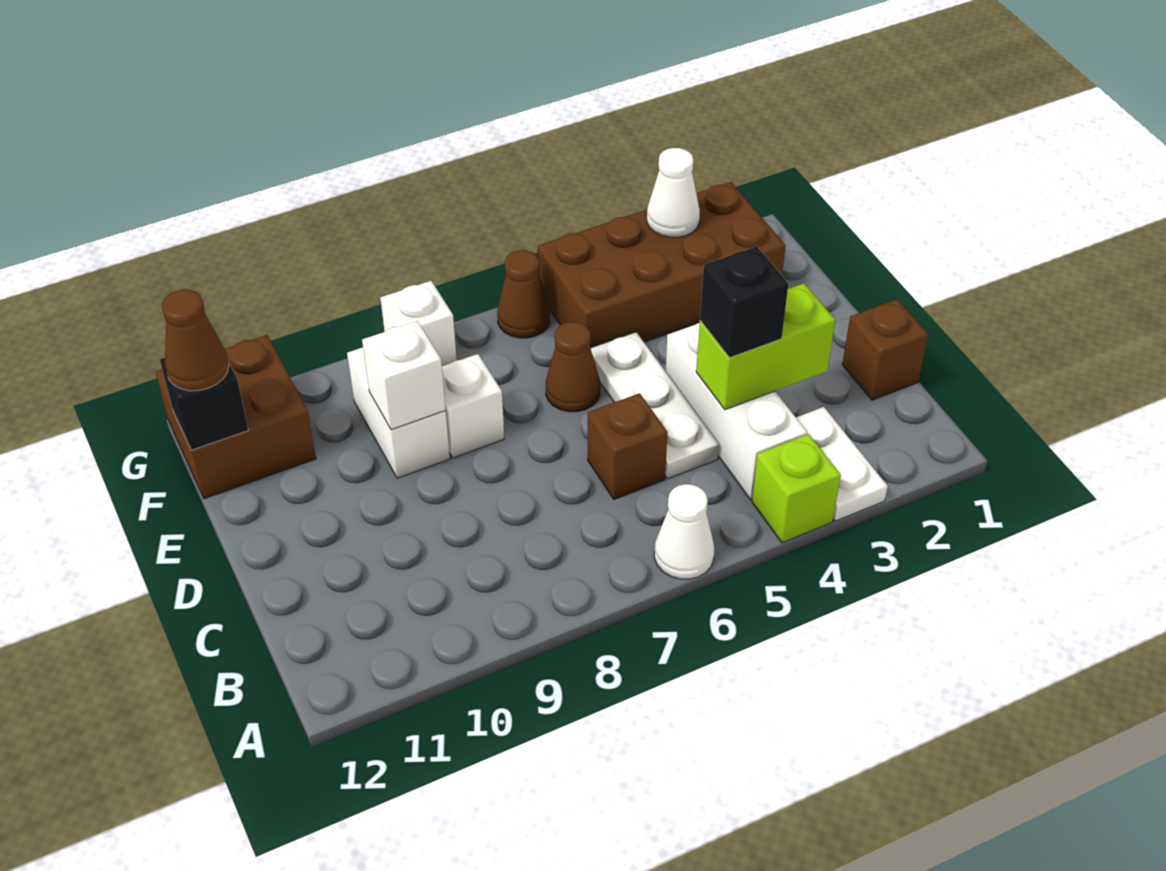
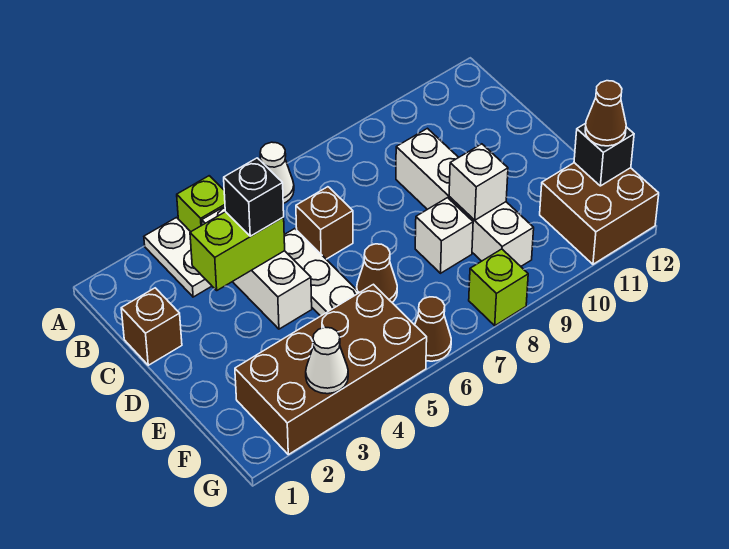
white 1x2 brick [347,347,450,478] -> white 1x4 brick [396,128,534,266]
white 1x1 brick [380,281,457,366] -> lime 1x1 brick [469,249,528,326]

